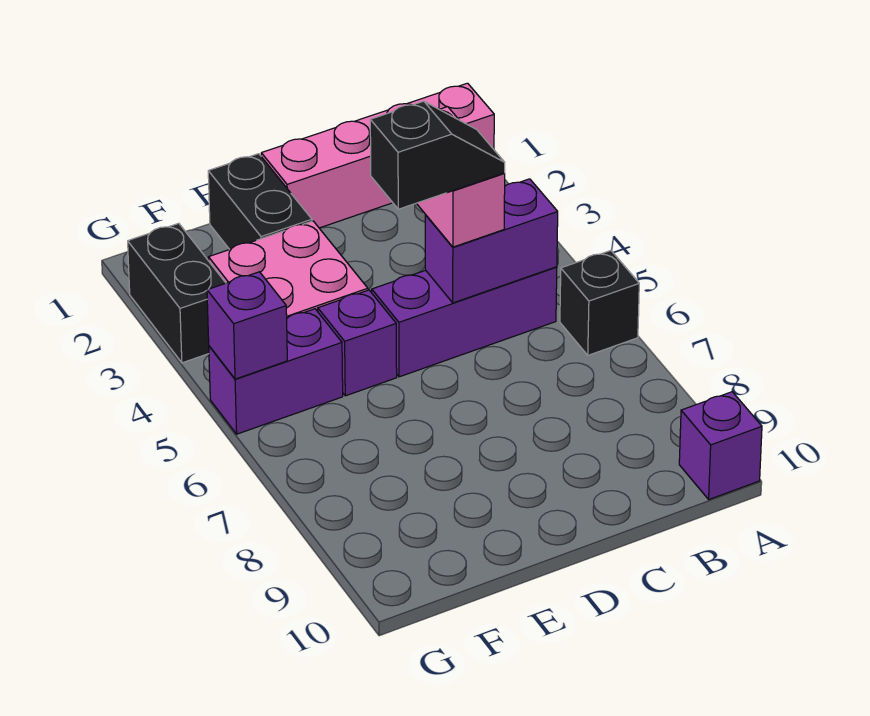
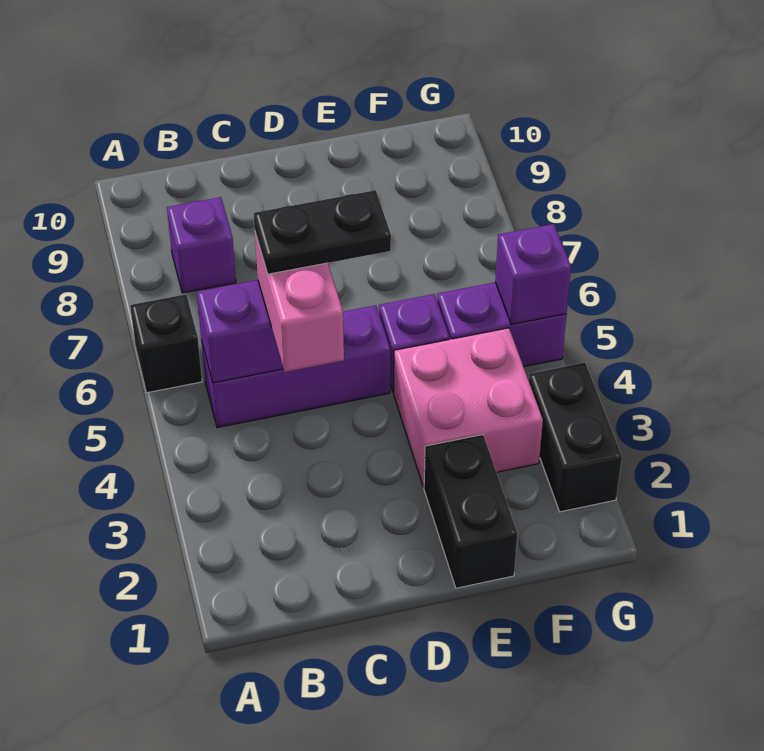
pink 1x4 brick [261,83,494,228] -> none
purple 1x1 brick [679,392,762,499] -> purple 1x1 brick moved to [167,197,236,293]
black 1x2 slope [370,101,505,209] -> black 1x2 plate [254,190,391,274]

